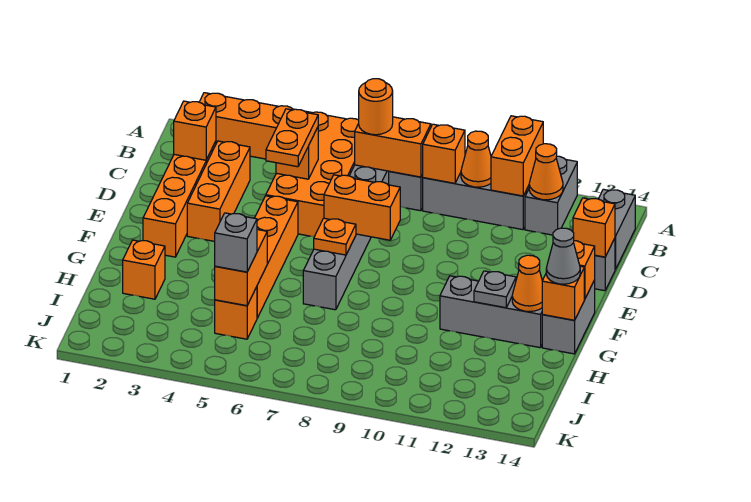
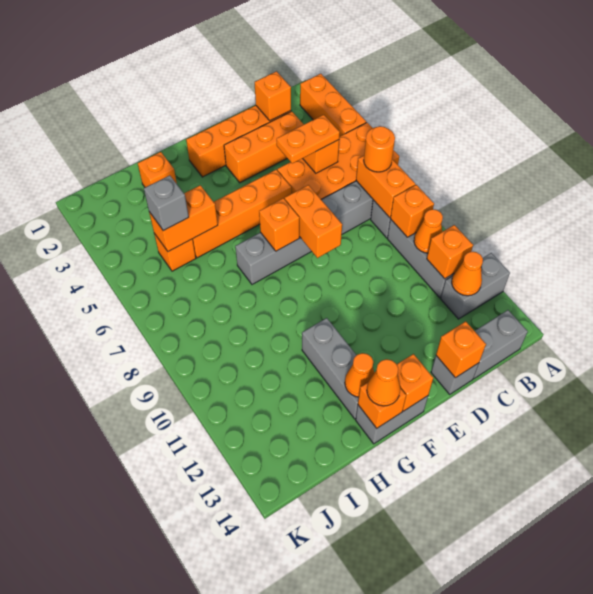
orange 1x2 brick [491,116,543,196] -> orange 1x1 brick [427,225,473,279]
orange 1x1 plate [314,218,356,255] -> orange 1x1 brick [259,198,299,251]
grey 1x1 plate [474,271,516,308] -> none
grey 1x1 cone [546,228,580,284] -> orange 1x1 cone [367,359,400,406]

